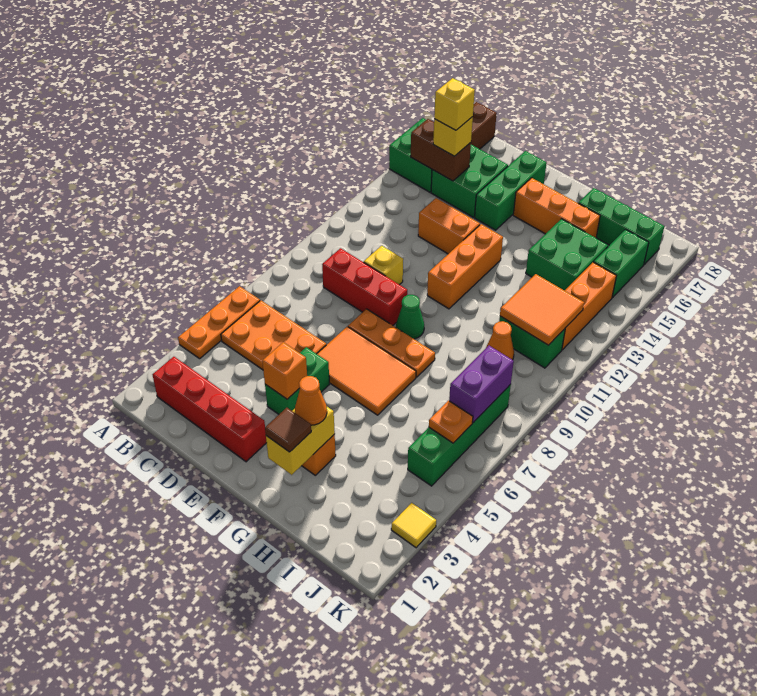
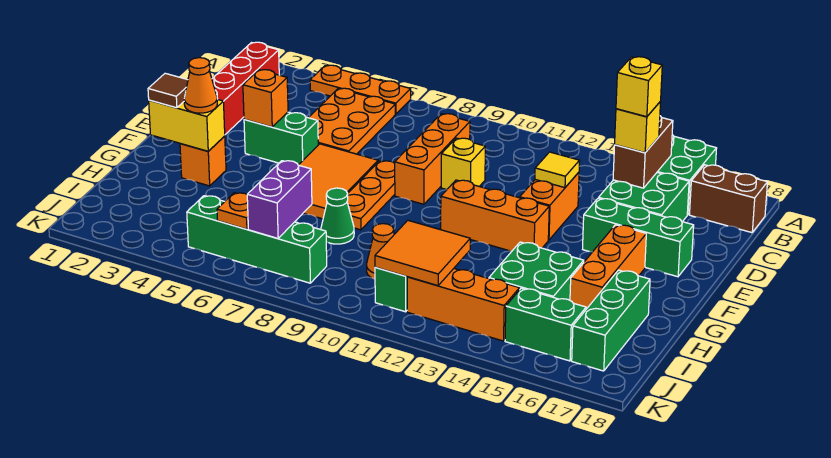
red 1x3 brick [322,248,407,325] -> orange 1x3 brick [395,114,470,204]
green 1x1 cone [396,295,424,339] -> green 1x1 cone moved to [321,188,354,244]
purple 1x2 brick [449,346,514,423] -> purple 1x2 brick turned to [247,161,312,238]
yellow 1x1 tile [391,503,436,548] -> yellow 1x1 tile moved to [535,152,580,188]

